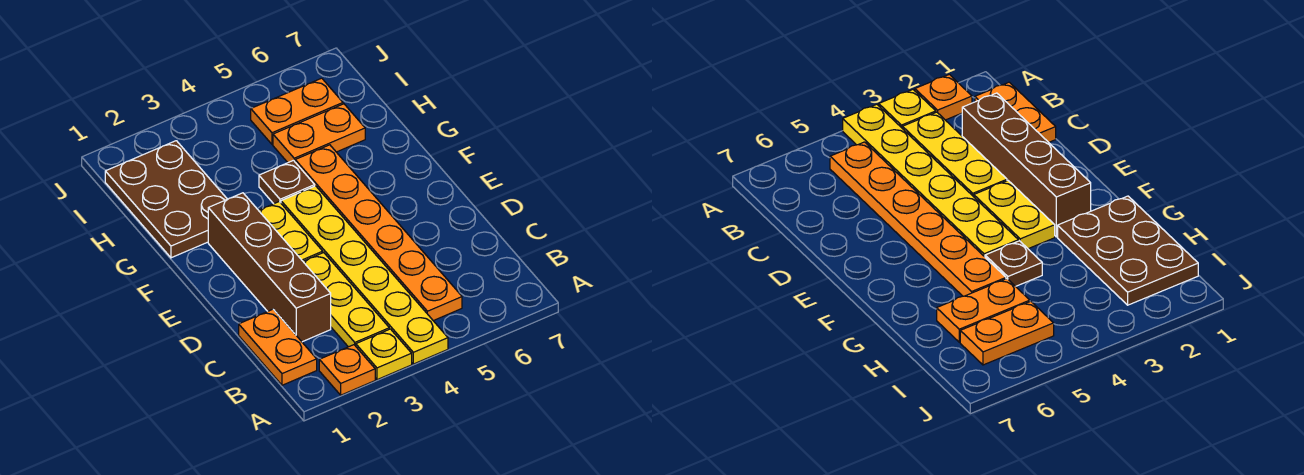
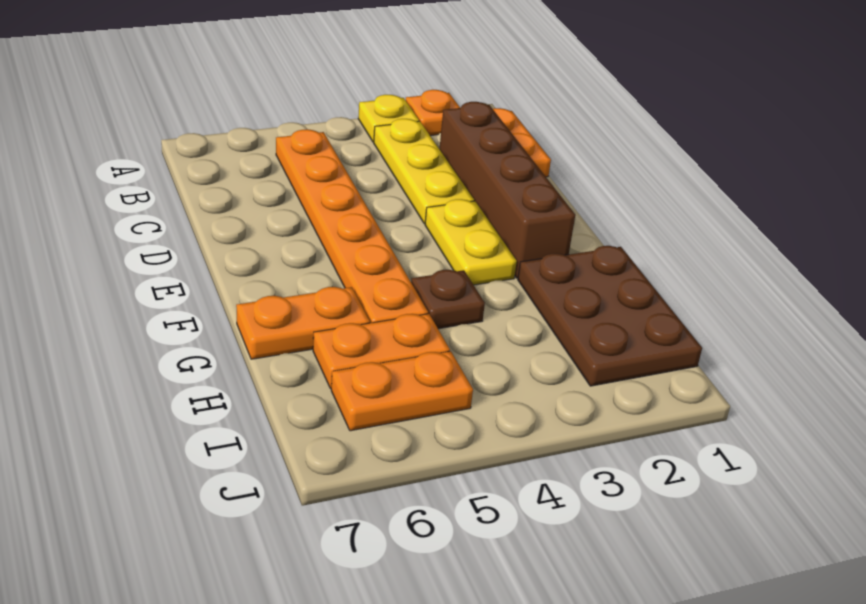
yellow 1x6 plate [281,186,448,364] -> none
none -> orange 1x2 plate [236,287,370,359]

